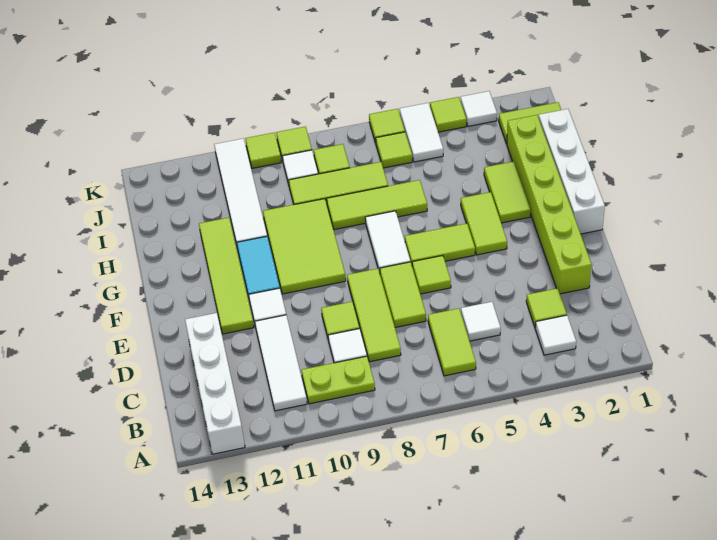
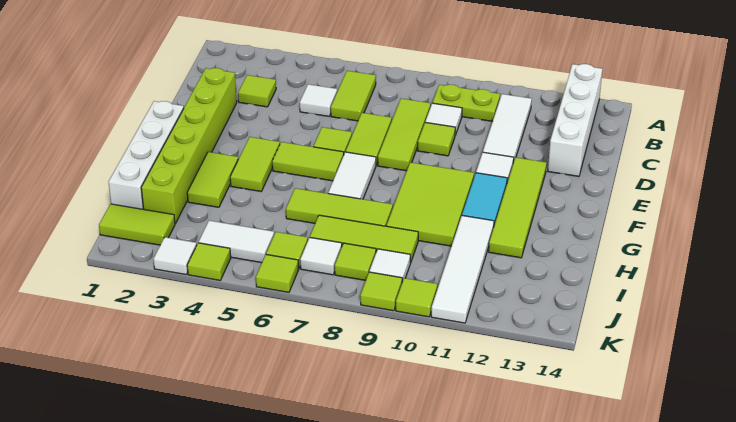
white 1x1 tile [535,315,576,355] -> white 1x1 tile moved to [300,238,342,275]
white 1x2 tile [400,103,443,162] -> white 1x2 tile turned to [199,221,274,263]

